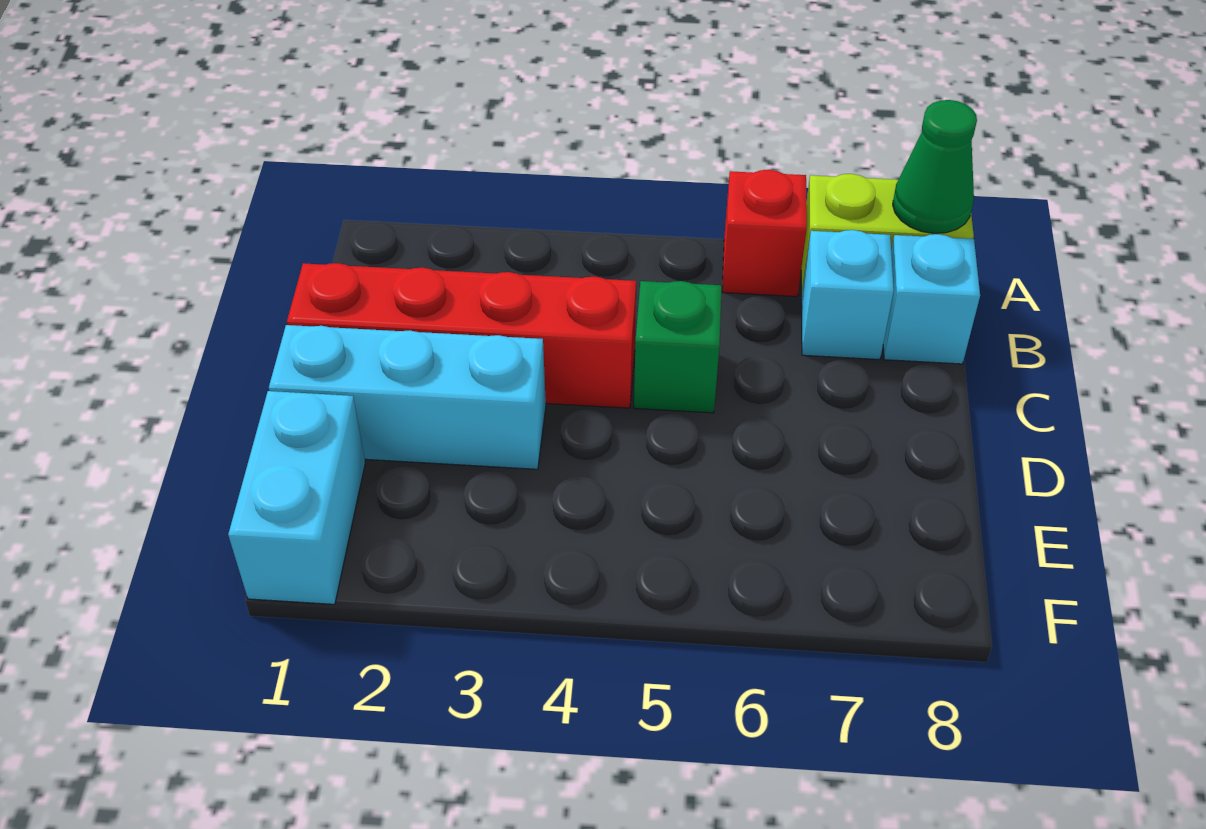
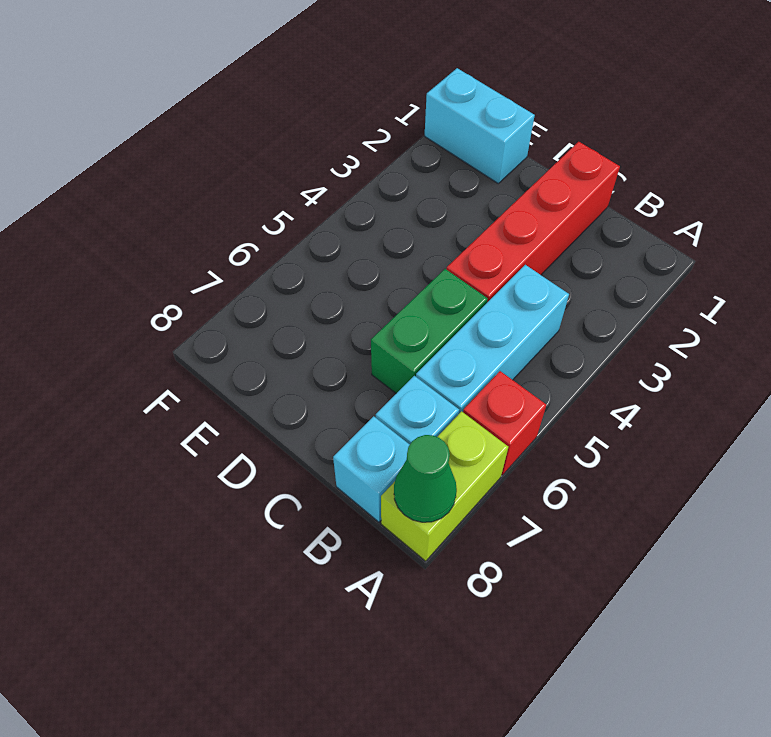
green 1x1 brick [634,281,722,413] -> green 1x2 brick [371,269,488,393]
cyan 1x3 brick [269,325,546,469] -> cyan 1x3 brick moved to [416,265,569,413]

